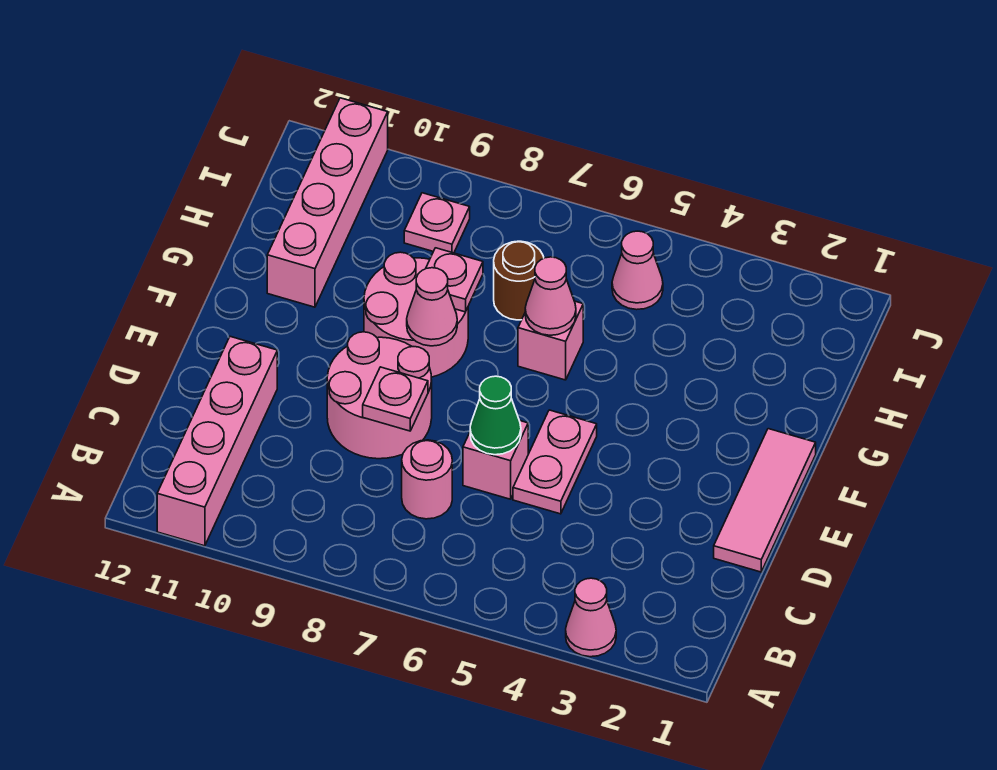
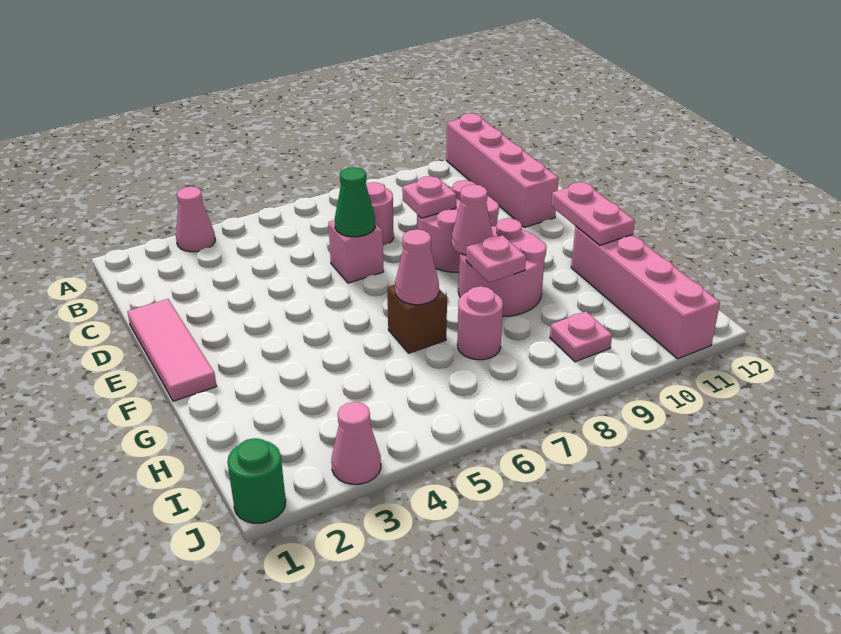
pink 1x2 plate [513,410,597,514] -> pink 1x2 plate moved to [551,182,635,245]
pink 1x1 brick [518,301,583,380] -> brown 1x1 brick [387,285,447,353]
brown 1x1 round brick [494,241,544,320] -> pink 1x1 round brick [457,286,503,360]
pink 1x1 cone [612,231,663,310] -> pink 1x1 cone moved to [331,402,381,484]
none -> green 1x1 round brick [227,438,286,523]

